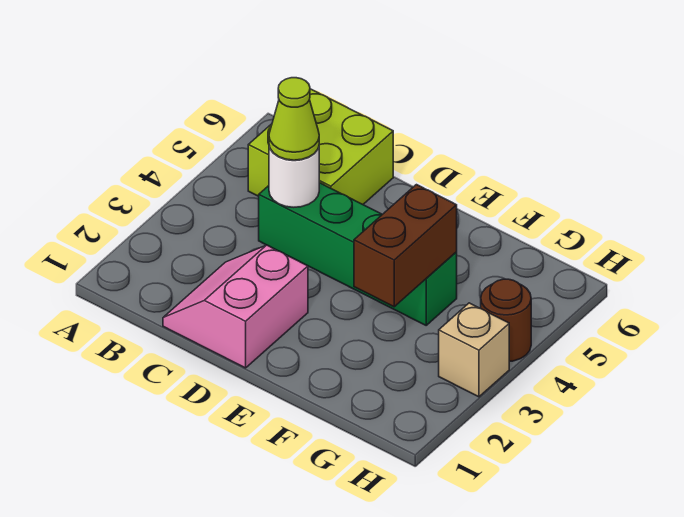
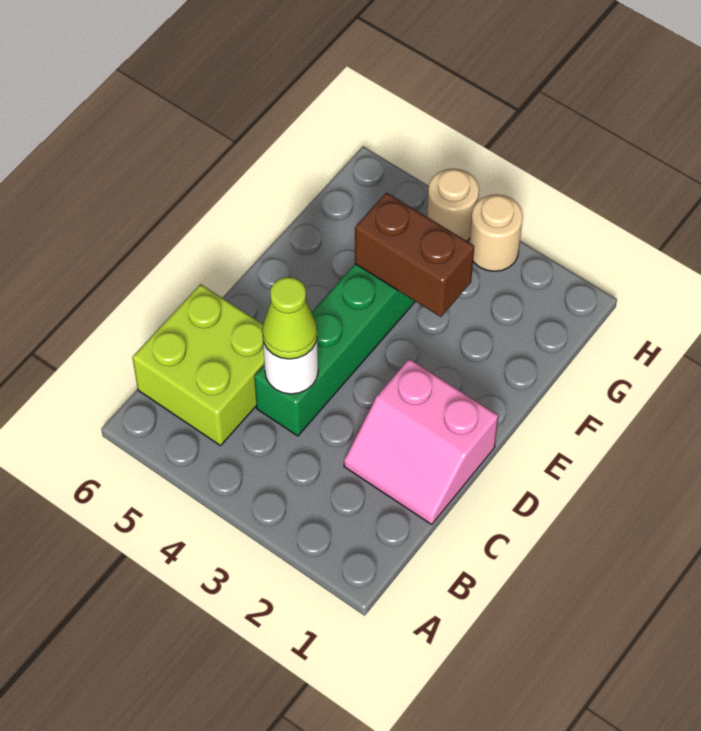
tan 1x1 brick [439,303,509,397] -> tan 1x1 round brick [470,194,523,271]
brown 1x1 round brick [481,279,531,362] -> tan 1x1 round brick [427,169,479,241]

